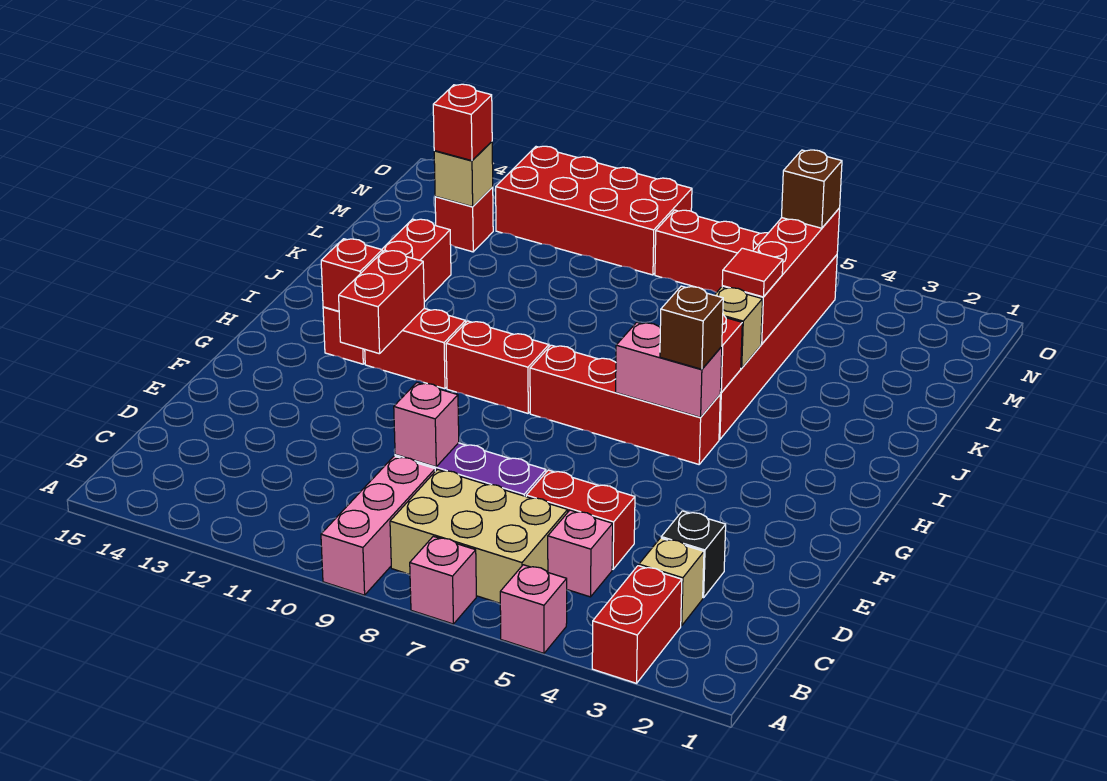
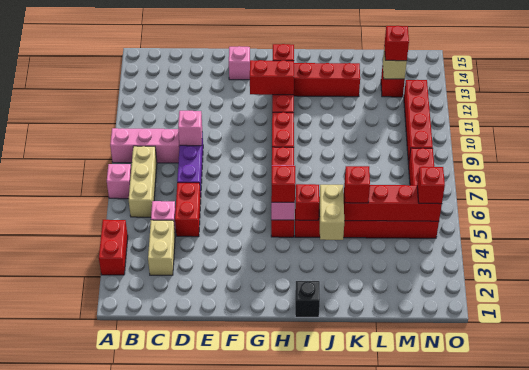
red 1x2 brick [592,566,682,683] -> red 1x2 brick turned to [99,220,128,275]
pink 1x1 brick [500,565,567,653] -> pink 1x1 brick moved to [229,46,250,80]
tan 2x3 brick [390,469,568,603] -> tan 1x3 brick [129,146,157,217]
tan 1x1 brick [639,538,704,626] -> tan 1x2 brick [148,220,175,275]
black 1x1 brick [661,511,726,598] -> black 1x1 brick moved to [295,281,320,317]
brown 1x1 brick [660,286,723,369] -> red 1x1 brick [271,166,295,202]
tan 1x1 brick [715,287,762,368] -> tan 1x2 brick [319,185,344,240]
red 1x1 tile [722,248,783,297] -> red 1x1 brick [344,166,370,203]
brown 1x1 brick [782,150,842,228] -> red 1x1 brick [417,167,445,204]
red 2x4 brick [496,146,692,275] -> red 1x4 brick [404,80,433,164]

